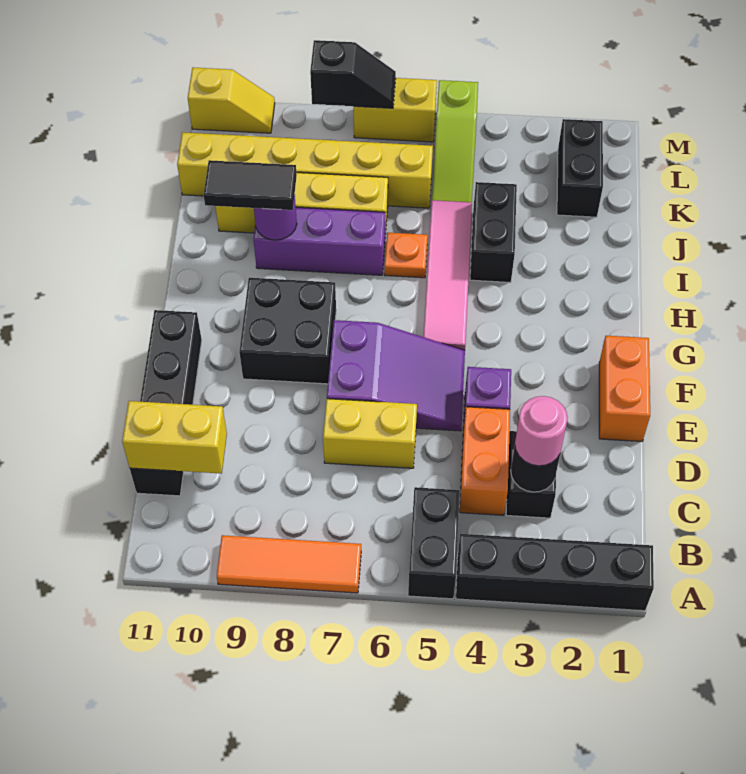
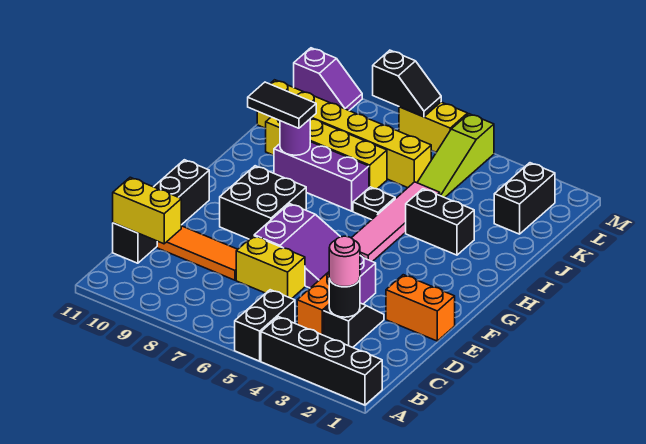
orange 1x3 tile [217,535,361,593] -> orange 1x3 tile moved to [157,226,238,280]
orange 1x2 brick [599,336,650,441] -> orange 1x2 brick turned to [386,275,455,341]
black 1x2 brick [470,182,517,283] -> black 1x2 brick turned to [406,189,474,255]
orange 1x1 plate [384,233,428,278] -> black 1x1 plate [353,187,395,220]
yellow 1x2 slope [188,68,275,133] -> purple 1x2 slope [294,48,362,110]

